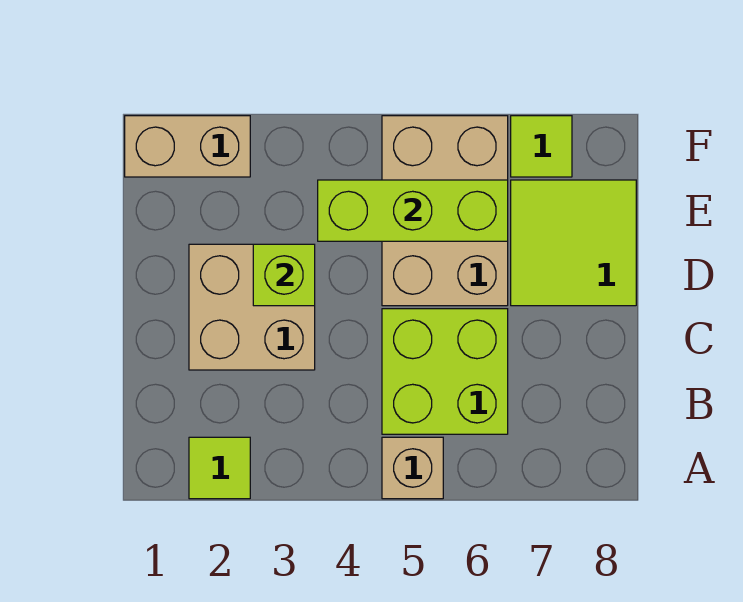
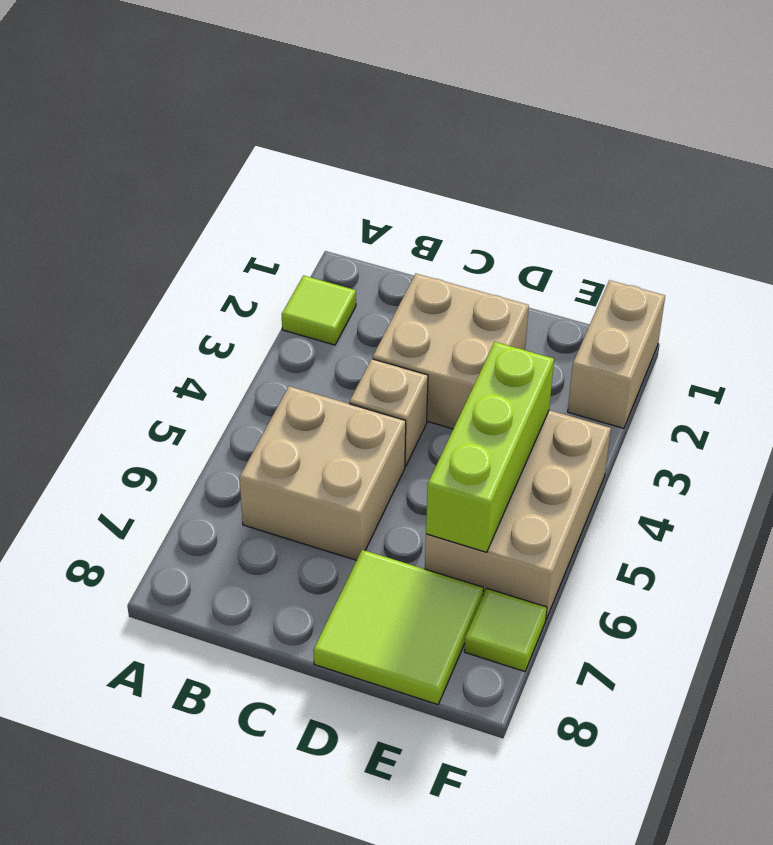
tan 1x1 brick [382,437,443,499] -> tan 1x1 brick moved to [349,359,428,466]
lime 2x2 brick [382,309,508,434] -> tan 2x2 brick [239,386,406,560]
lime 1x1 brick [253,244,315,306] -> none
tan 2x3 brick [382,116,508,306] -> tan 2x3 brick turned to [425,410,611,619]

